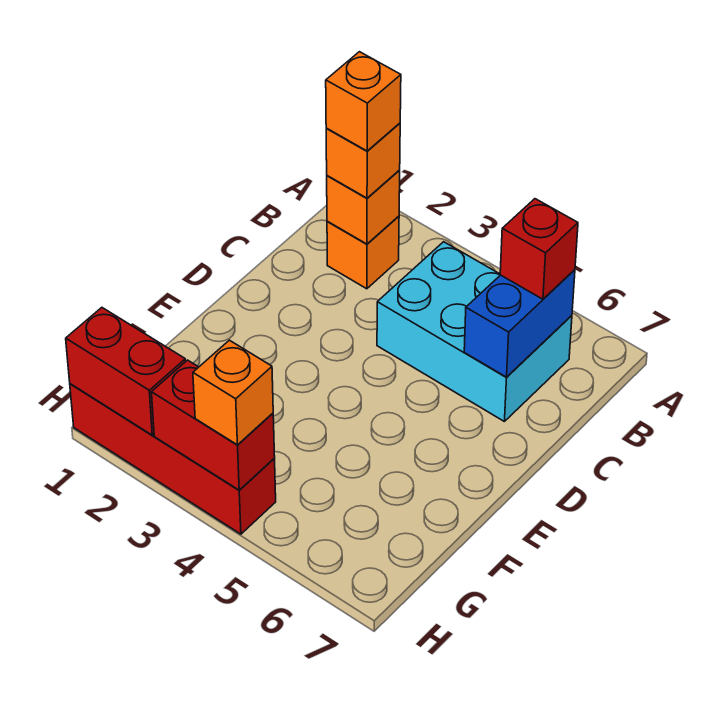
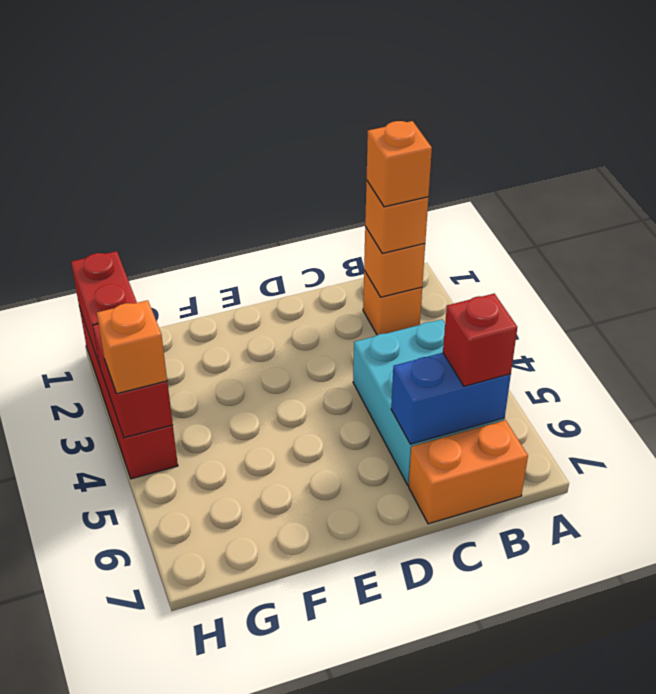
none -> orange 1x2 brick [409,420,528,524]

